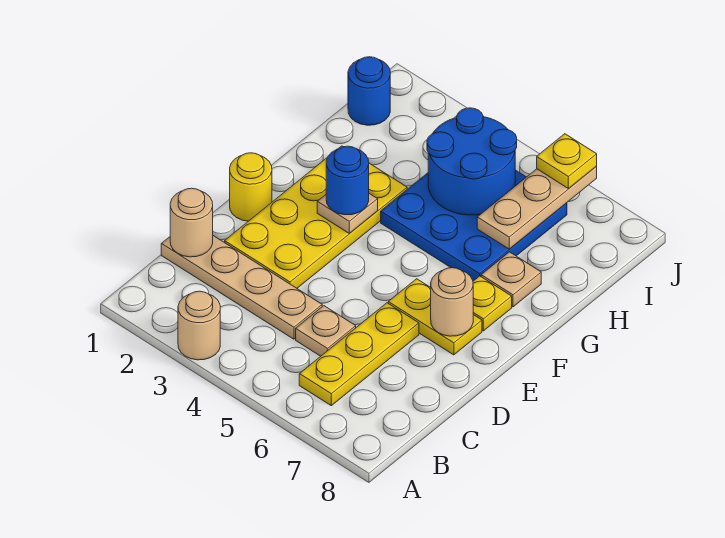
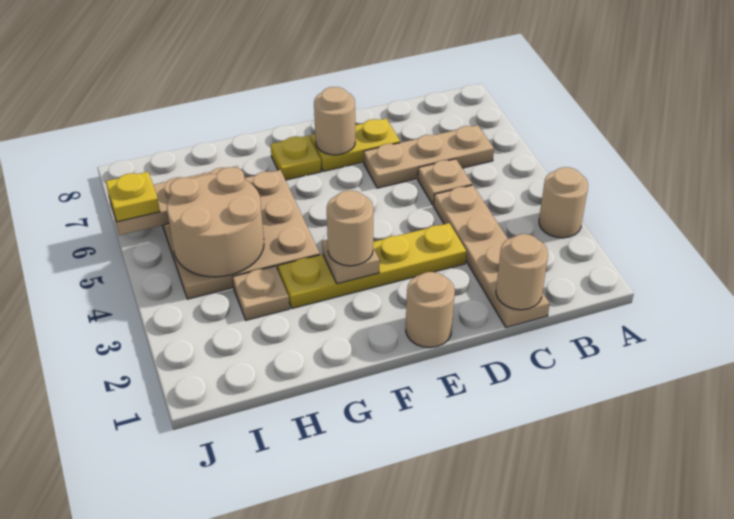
yellow 1x3 plate [299,303,419,406] -> tan 1x3 plate [364,125,494,188]
yellow 2x4 plate [225,146,407,288] -> yellow 1x4 plate [278,223,466,308]
yellow 1x1 round brick [230,153,272,221] -> tan 1x1 round brick [406,272,455,348]
yellow 1x2 plate [388,279,482,355] -> yellow 1x2 plate turned to [310,119,400,171]
blue 1x1 round brick [326,146,369,215] -> tan 1x1 round brick [327,190,373,266]
blue 3x3 plate [381,170,567,281] -> tan 3x3 plate [162,170,320,299]
tan 1x1 plate [481,252,541,307] -> tan 1x1 plate moved to [232,266,290,320]
blue 2x2 round brick [427,108,517,215] -> tan 2x2 round brick [167,167,264,277]
blue 1x1 round brick [348,57,390,125] -> none

